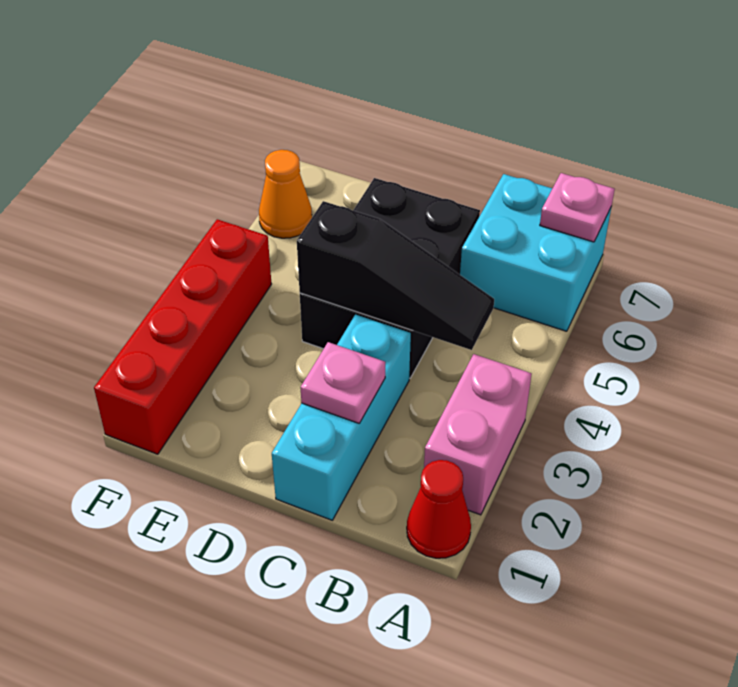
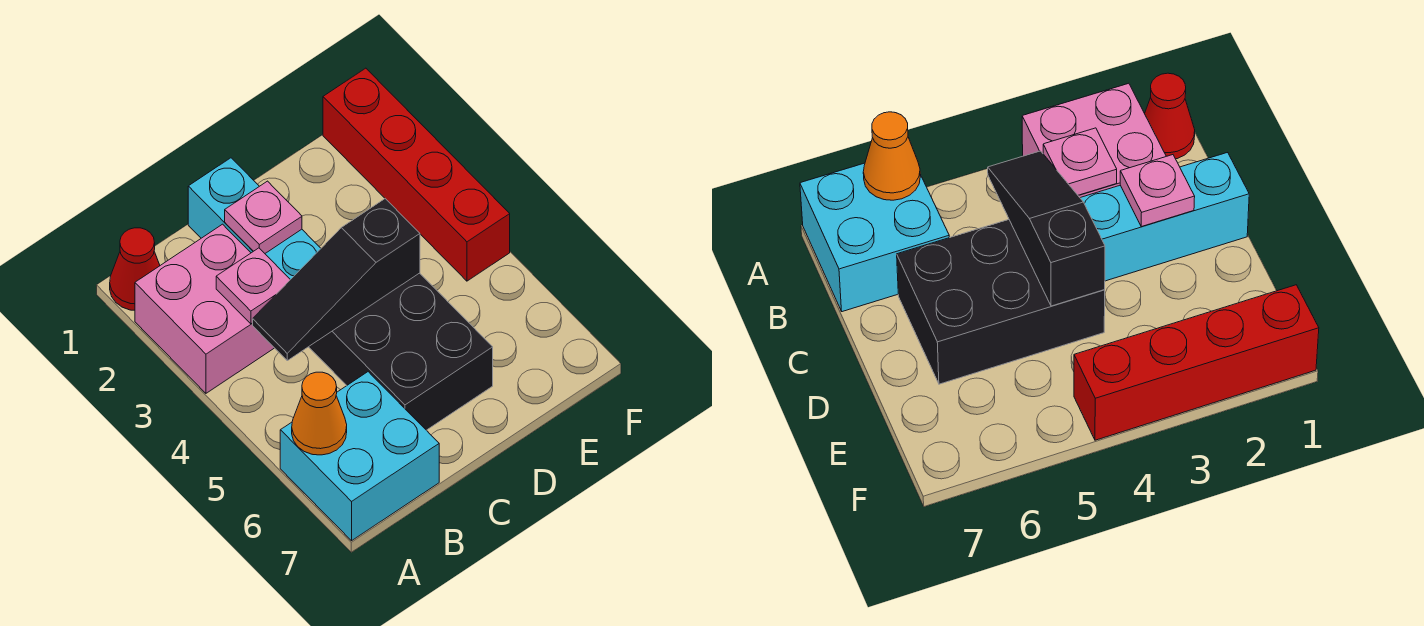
pink 1x2 brick [424,354,532,515] -> pink 2x2 brick [135,224,274,393]
pink 1x1 plate [540,173,615,242] -> pink 1x1 plate moved to [216,248,290,324]
orange 1x1 cone [259,150,312,238] -> orange 1x1 cone moved to [292,372,347,455]

